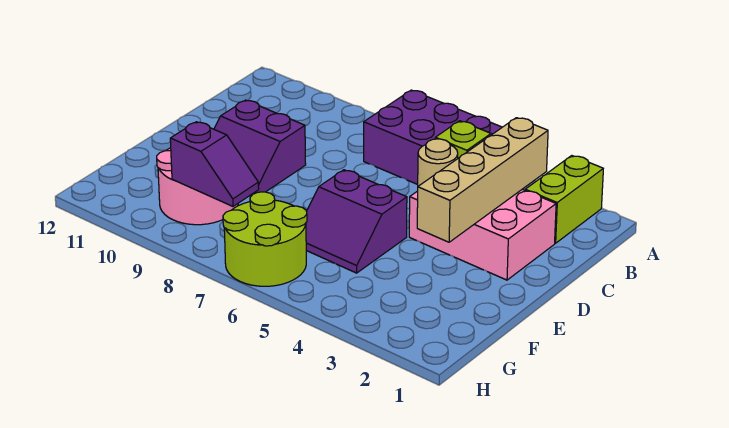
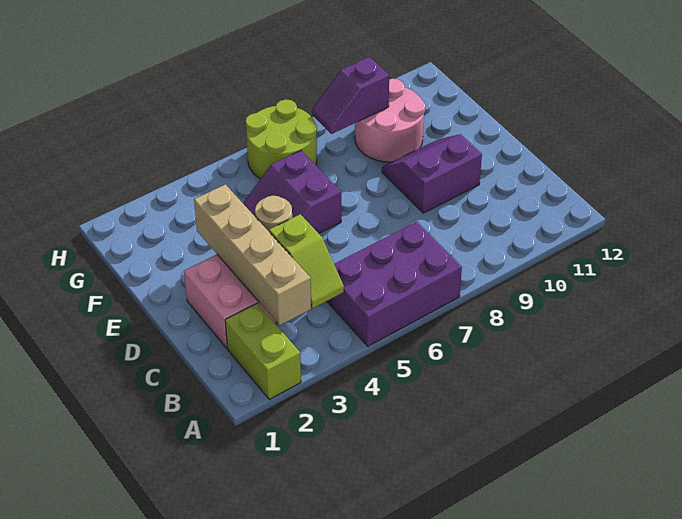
purple 2x2 slope [306,170,407,273] -> purple 2x2 slope turned to [243,151,341,233]

